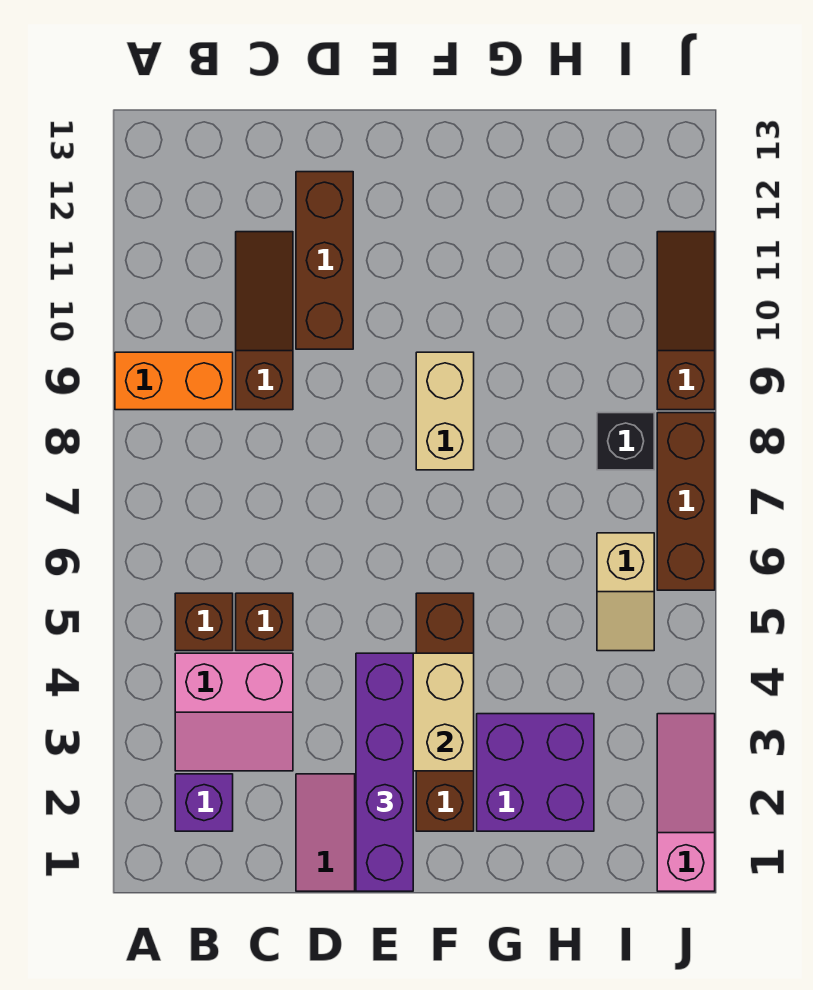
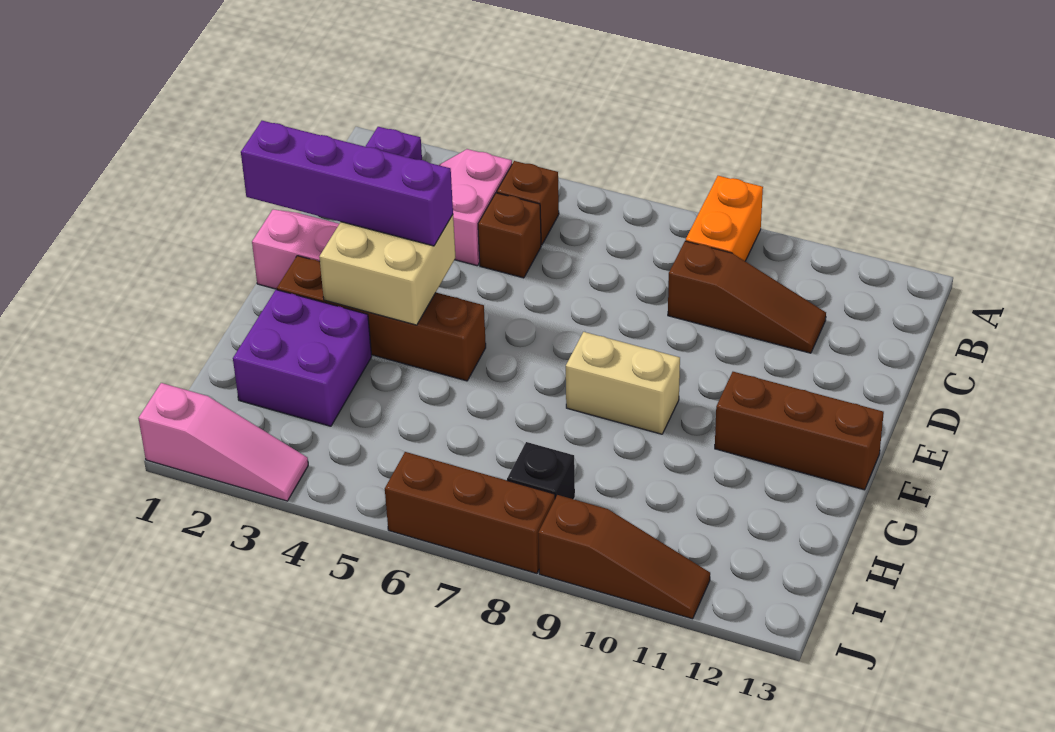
brown 1x3 brick [296,172,353,349] -> brown 1x3 brick moved to [715,372,884,490]
tan 1x2 slope [597,533,654,651] -> none

